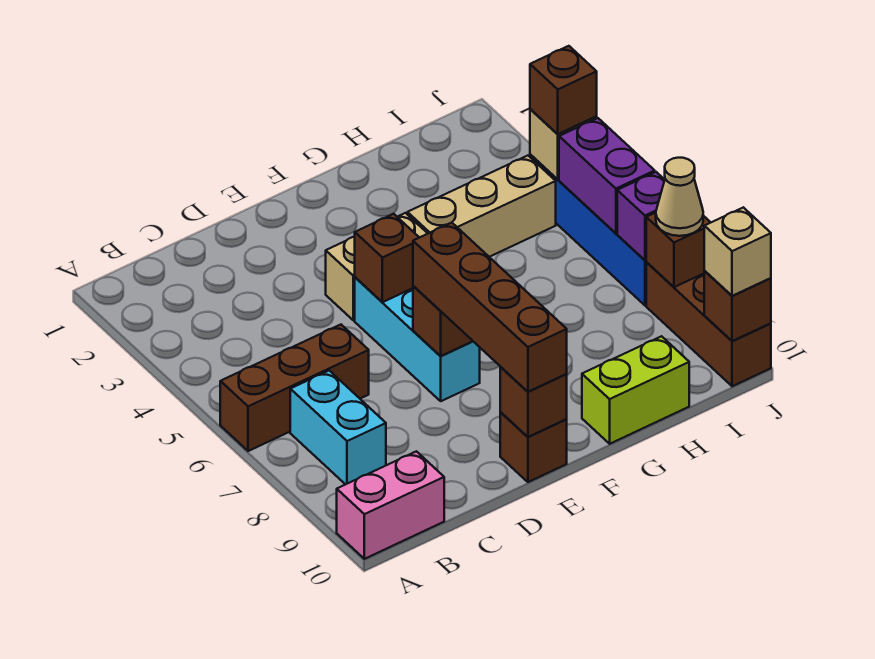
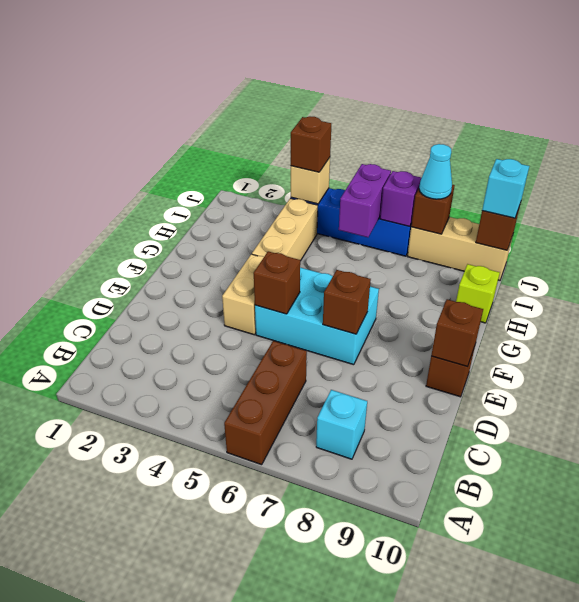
pink 1x2 brick [337,451,444,559] -> none
cyan 1x2 brick [290,371,386,485] -> cyan 1x1 brick [316,390,367,459]
cyan 1x3 brick [355,277,480,401] -> cyan 2x3 brick [255,268,379,365]
brown 1x4 brick [413,223,567,392] -> none
lime 1x2 brick [582,336,689,444] -> lime 1x1 brick [456,264,500,323]
purple 1x2 brick [559,118,655,233] -> purple 1x2 brick turned to [339,164,391,237]
brown 1x3 brick [646,262,771,386] -> tan 1x3 brick [407,217,513,280]
tan 1x1 cone [656,158,703,236] -> cyan 1x1 cone [419,144,452,199]
tan 1x1 brick [704,207,771,296] -> cyan 1x1 brick [482,159,529,218]

